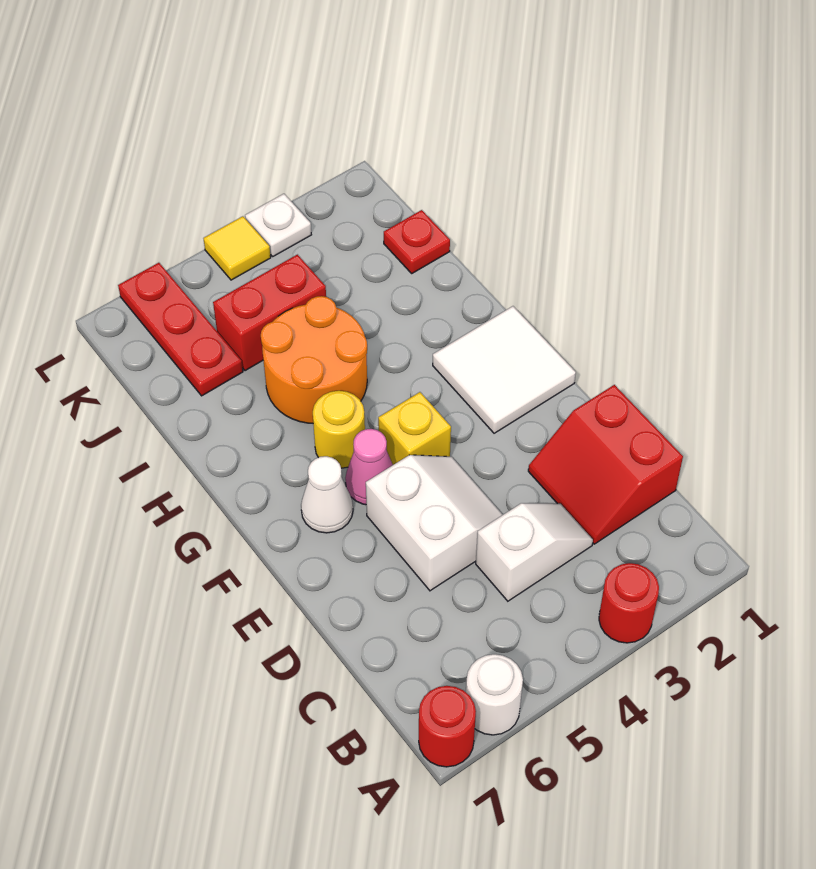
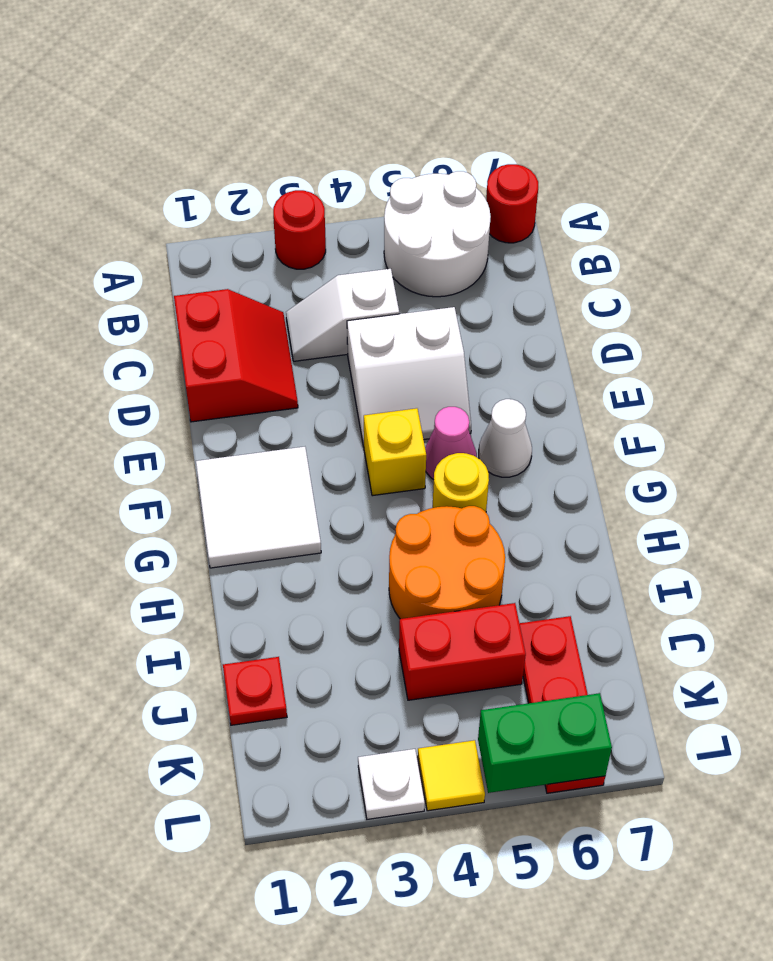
white 1x1 round brick [466,654,523,735] -> white 2x2 round brick [384,171,491,297]
white 2x2 slope [366,455,503,591] -> white 2x2 slope turned to [347,307,471,447]
none -> green 1x2 brick [478,693,612,793]

